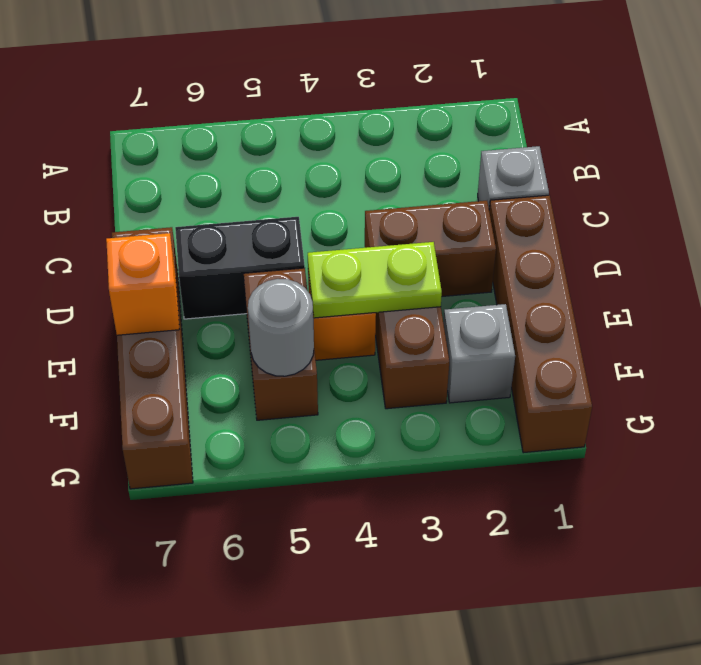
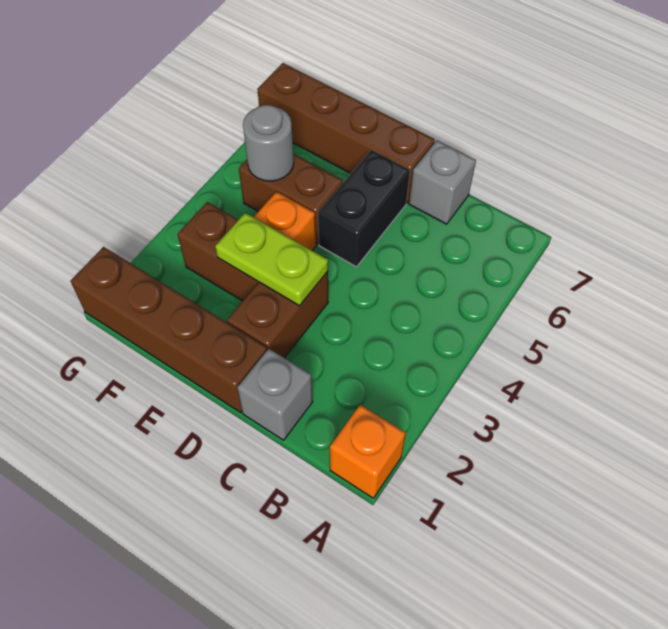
lime 1x2 plate [308,242,442,318] -> lime 1x2 plate turned to [215,213,328,306]
orange 1x1 brick [106,233,179,335] -> orange 1x1 brick moved to [330,405,406,498]
grey 1x1 brick [443,304,515,403] -> grey 1x1 brick moved to [409,140,476,224]

